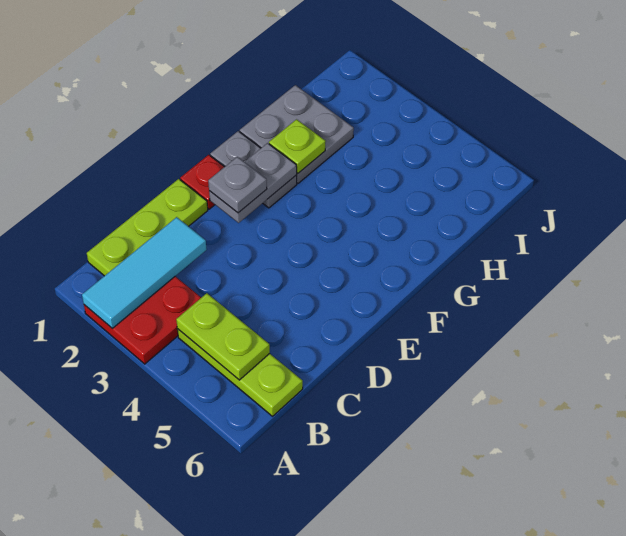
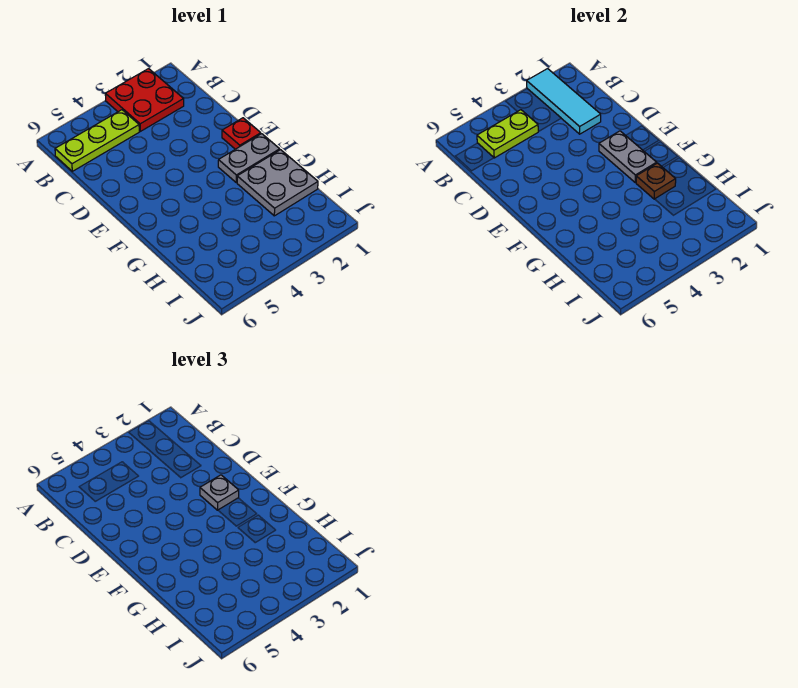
lime 1x3 plate [87,179,208,276] -> none
lime 1x1 plate [269,119,326,173] -> brown 1x1 plate [636,163,676,199]

